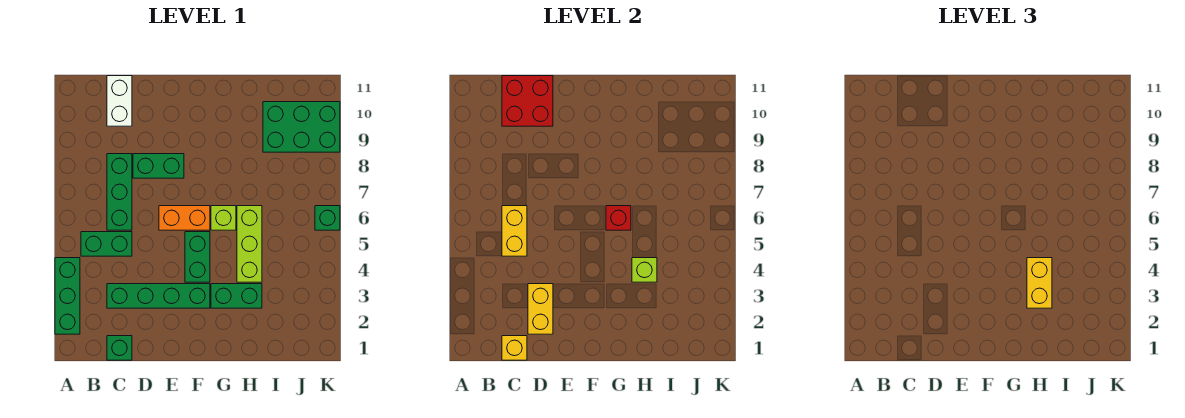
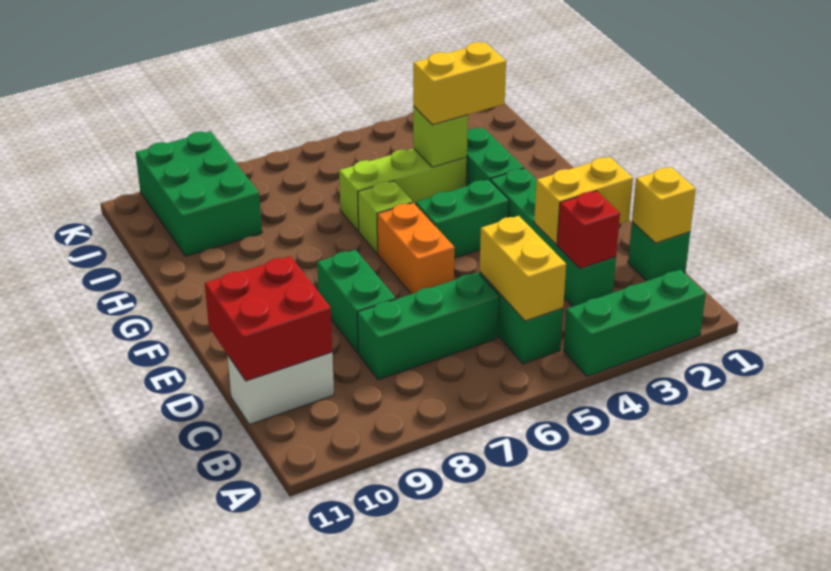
yellow 1x2 brick [502,206,527,256] -> yellow 1x2 brick turned to [480,216,566,321]
red 1x1 brick [606,206,631,230] -> red 1x1 brick moved to [557,191,620,268]
green 1x1 brick [315,206,340,230] -> none

